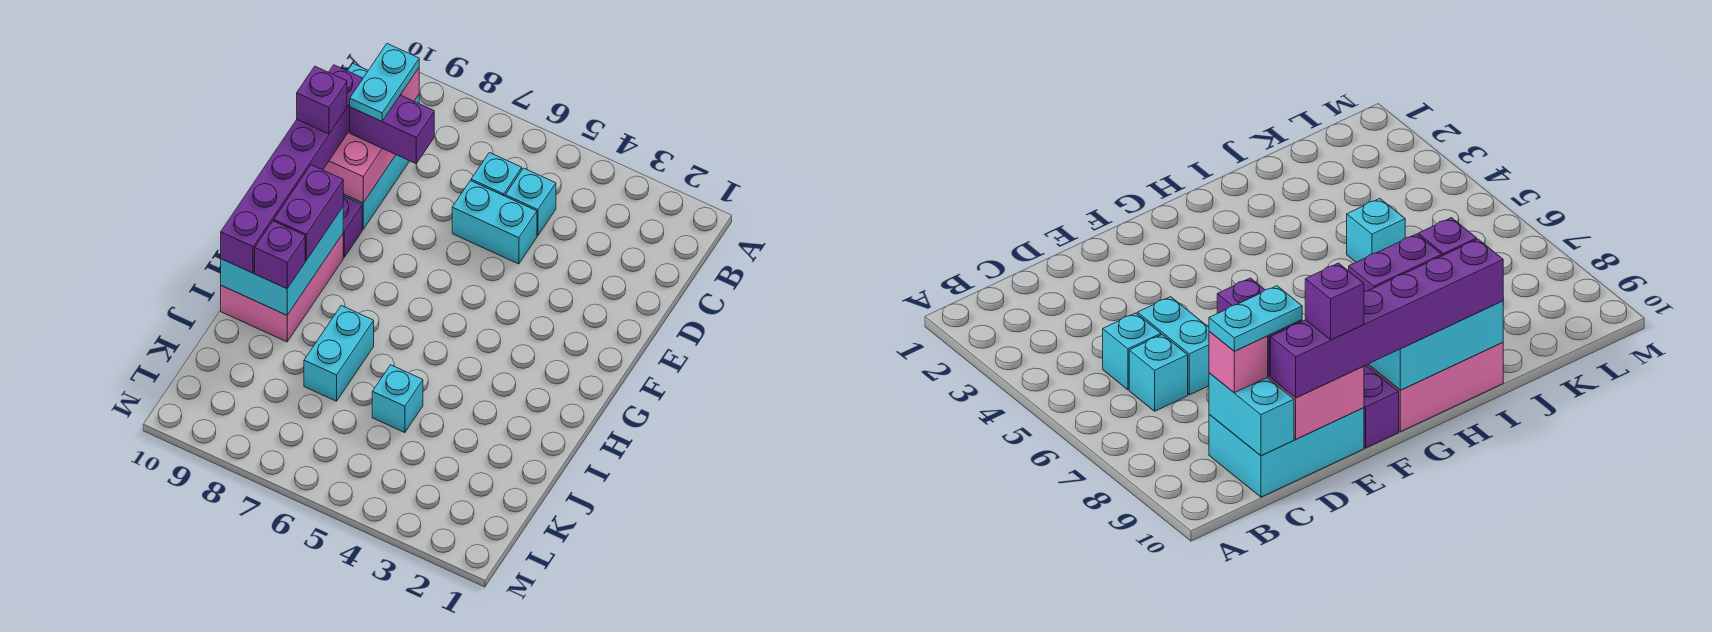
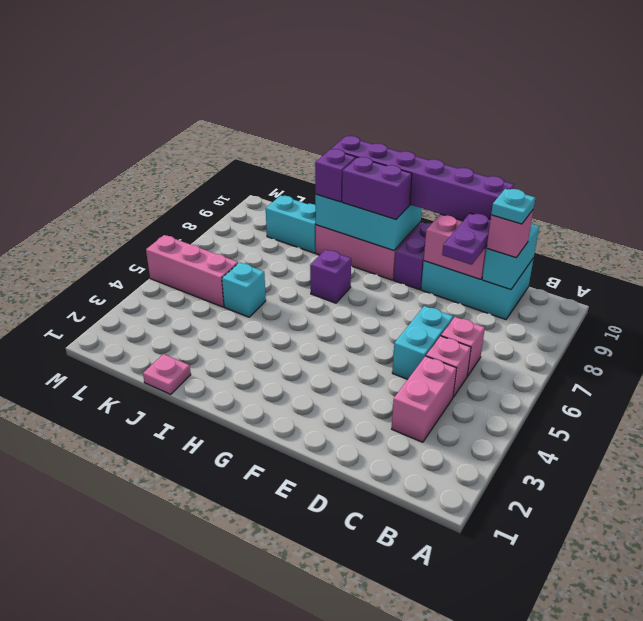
none -> pink 1x2 brick [392,356,457,442]
cyan 1x1 brick [505,168,556,236] -> pink 1x1 brick [426,336,471,397]
cyan 1x1 brick [471,153,522,196] -> pink 1x1 brick [441,317,485,376]
cyan 1x2 plate [350,44,419,121] -> cyan 1x1 plate [491,189,535,224]
purple 1x2 brick [350,95,434,164] -> purple 1x2 plate [442,213,491,265]
purple 1x1 brick [297,66,347,134] -> purple 1x1 brick moved to [310,249,351,303]
cyan 1x2 brick [304,306,374,401] -> cyan 1x2 brick moved to [266,195,316,253]
none -> pink 1x1 plate [143,354,191,394]
none -> pink 1x3 brick [146,235,238,307]

